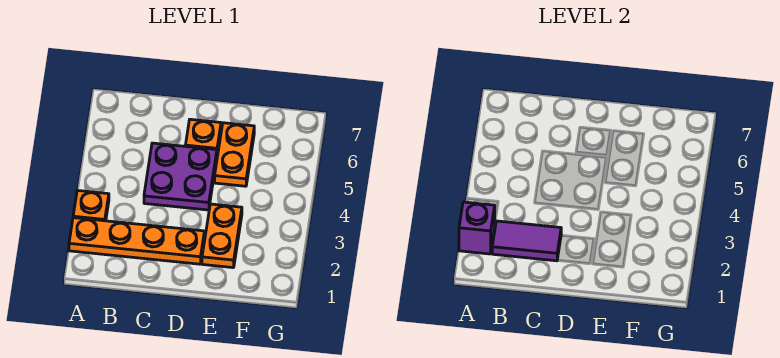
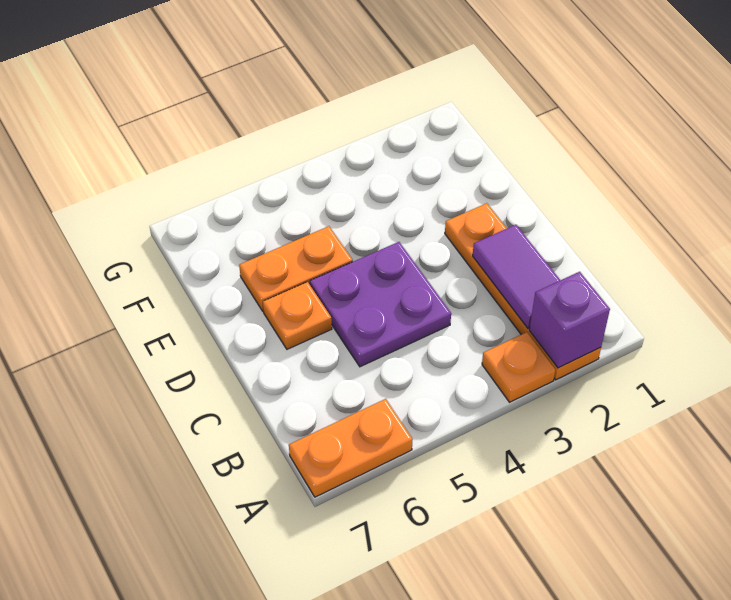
orange 1x2 plate [202,204,242,268] -> orange 1x2 plate moved to [289,399,413,497]

